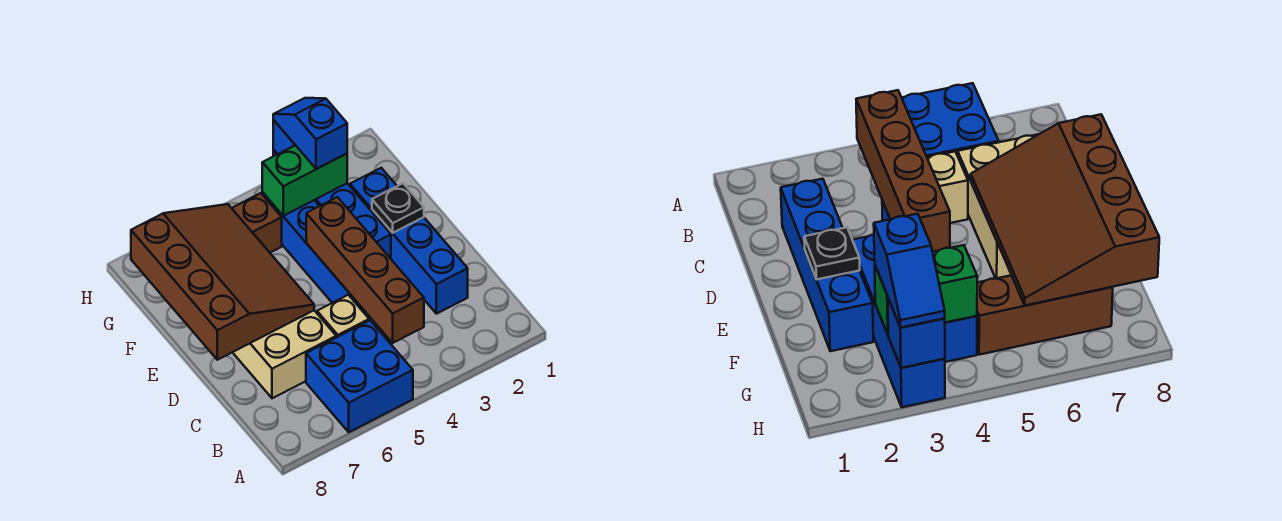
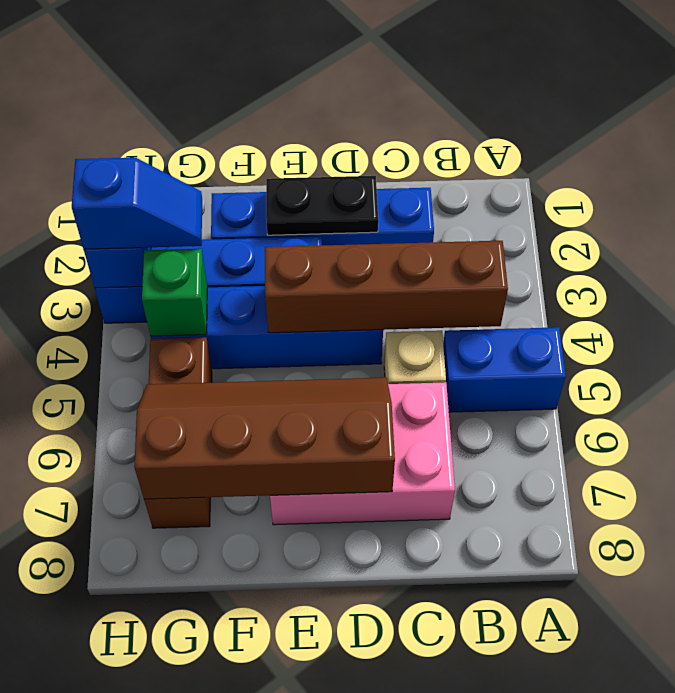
blue 2x2 brick [306,321,413,432] -> blue 1x2 brick [443,327,566,412]
tan 2x3 brick [233,311,336,398] -> pink 2x3 brick [270,382,455,525]
brown 3x4 slope [131,204,314,360] -> brown 2x4 slope [134,378,395,499]
black 1x1 plate [372,183,424,233] -> black 1x2 plate [266,176,378,235]
green 1x2 brick [262,145,347,216] -> green 1x1 brick [142,249,207,336]
blue 1x2 slope [273,98,347,169] -> blue 1x2 slope turned to [72,158,202,249]

